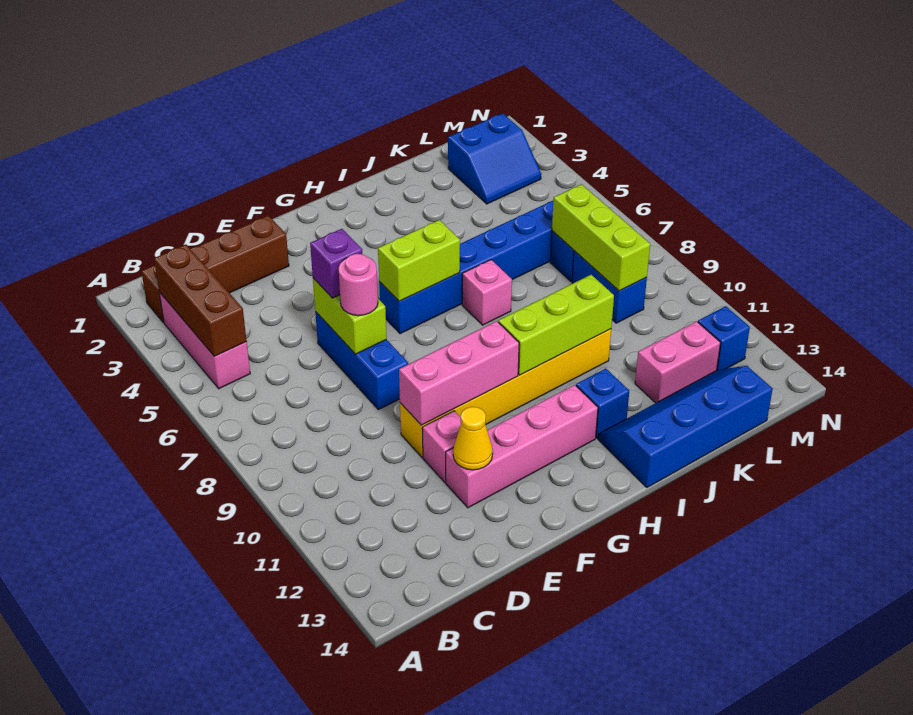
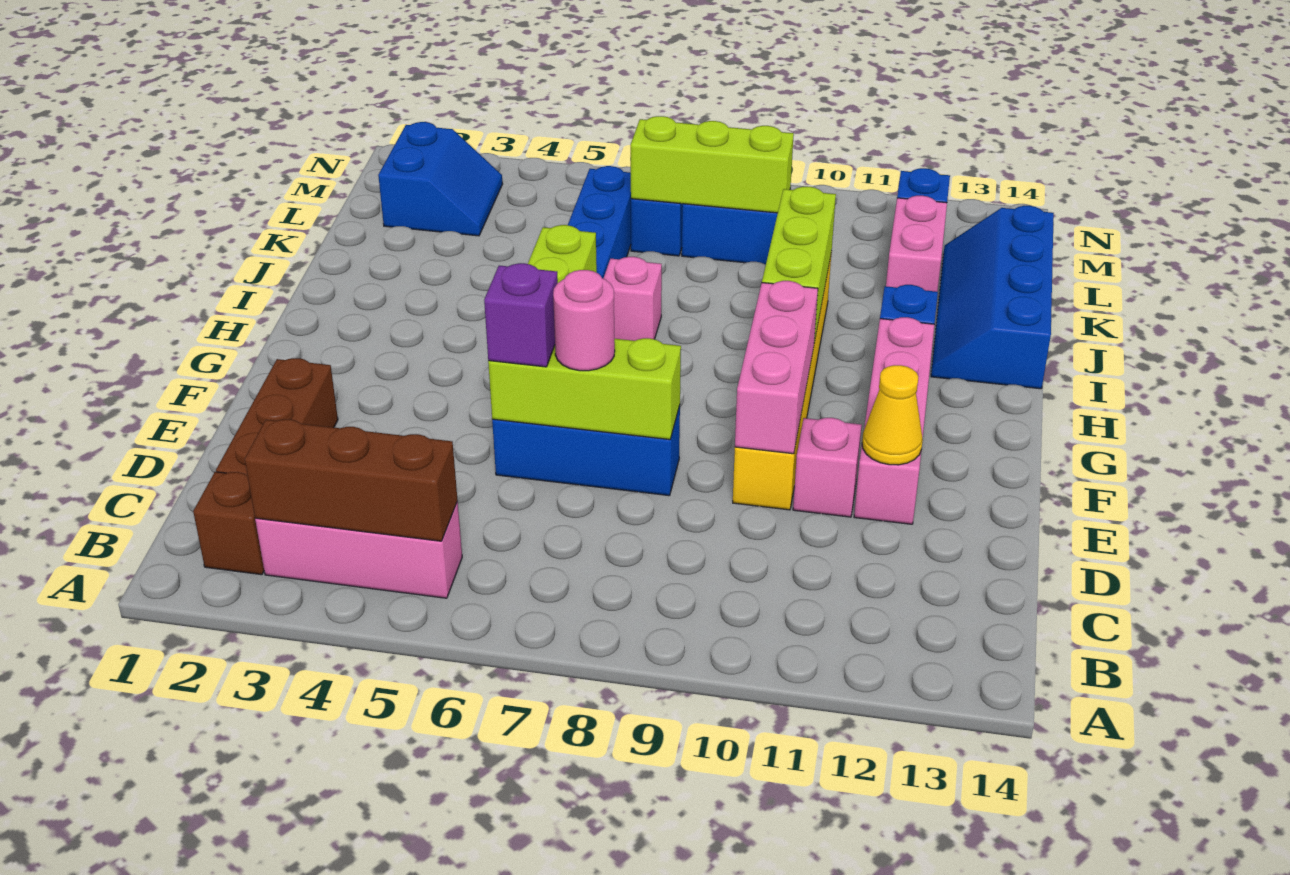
lime 1x2 brick [313,278,387,354] -> lime 1x3 brick [488,338,681,440]

